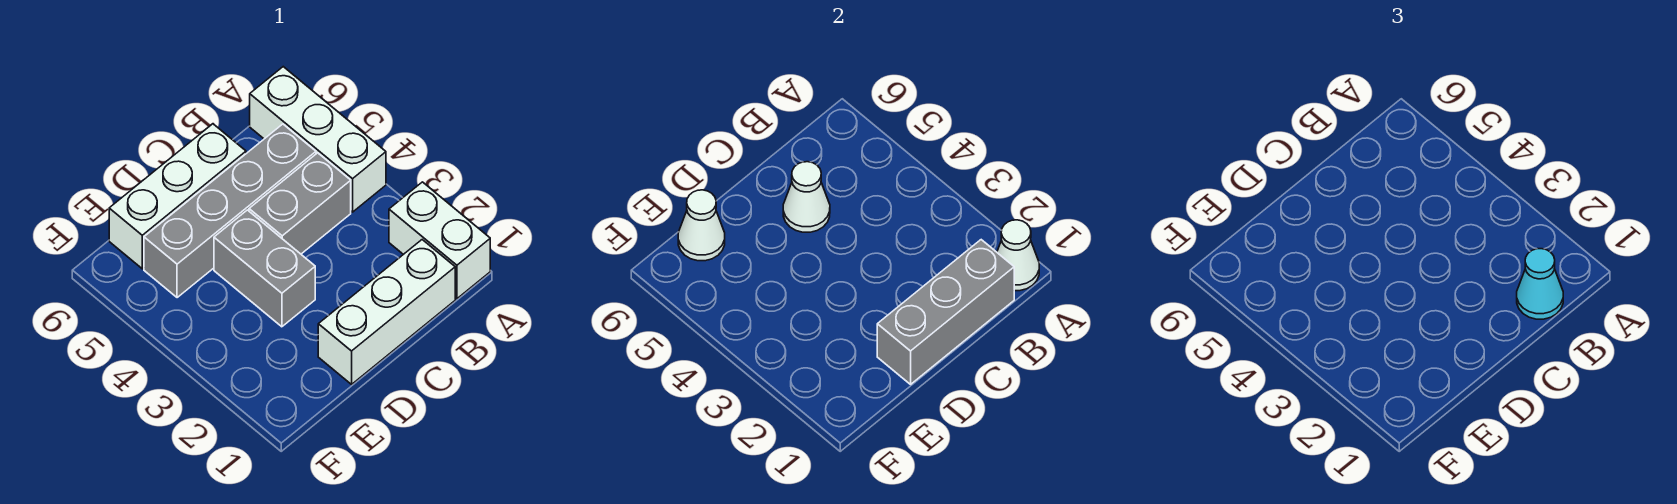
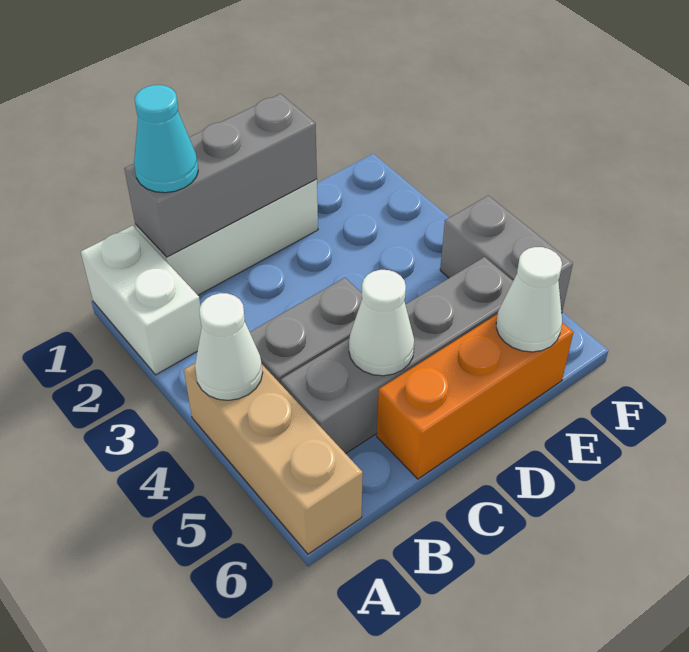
white 1x1 cone [997,220,1039,291] -> white 1x1 cone moved to [195,293,263,400]
white 1x3 brick [250,67,386,212] -> tan 1x3 brick [184,364,363,554]
white 1x3 brick [109,124,246,269] -> orange 1x3 brick [377,314,573,479]
grey 1x2 brick [214,210,315,327] -> grey 1x2 brick moved to [440,195,573,313]

